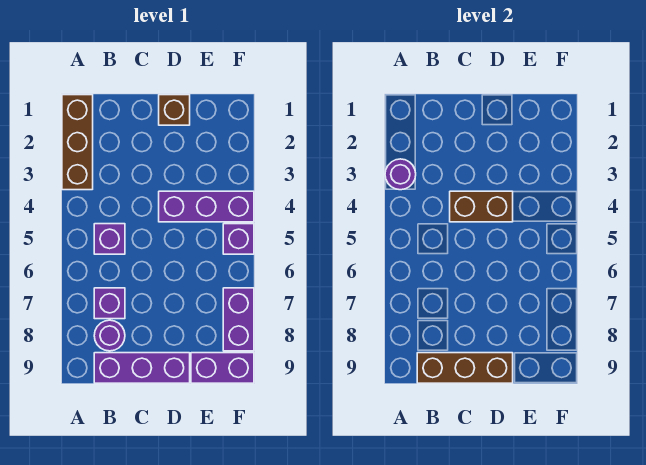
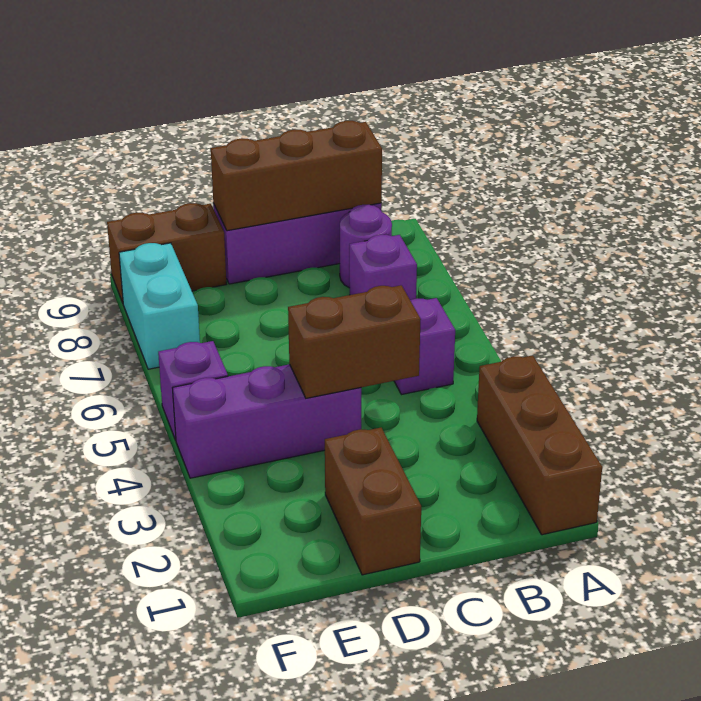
purple 1x1 round brick [385,159,416,190] -> none
brown 1x1 brick [159,95,190,125] -> brown 1x2 brick [325,428,421,575]
purple 1x2 brick [191,353,254,383] -> brown 1x2 brick [107,203,226,302]
purple 1x2 brick [223,288,254,351] -> cyan 1x2 brick [119,243,200,369]

